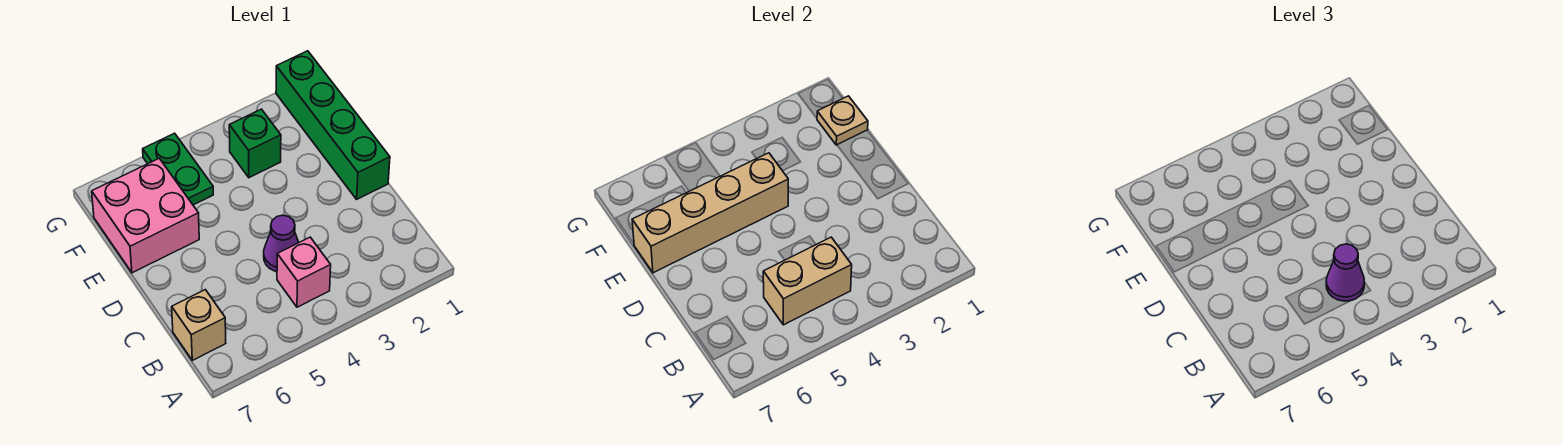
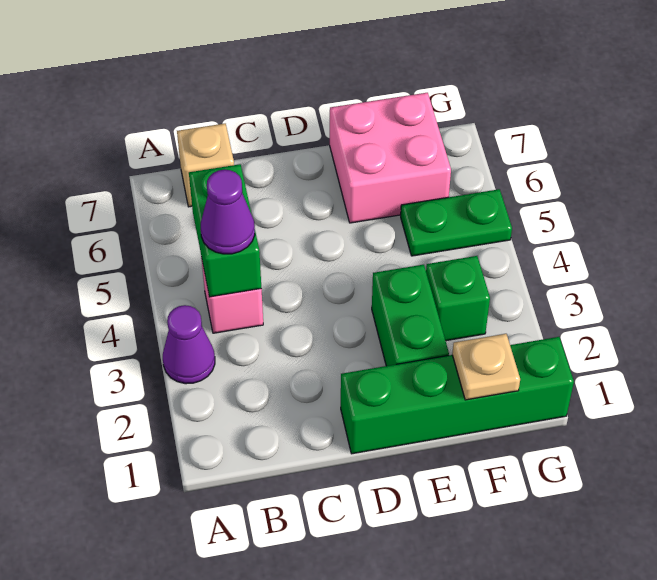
tan 1x2 brick [763,237,852,325] -> green 1x2 brick [189,164,261,297]
purple 1x1 cone [264,215,299,272] -> purple 1x1 cone moved to [163,305,215,384]
none -> green 1x2 brick [372,265,449,366]
tan 1x4 brick [632,153,788,273] -> none

